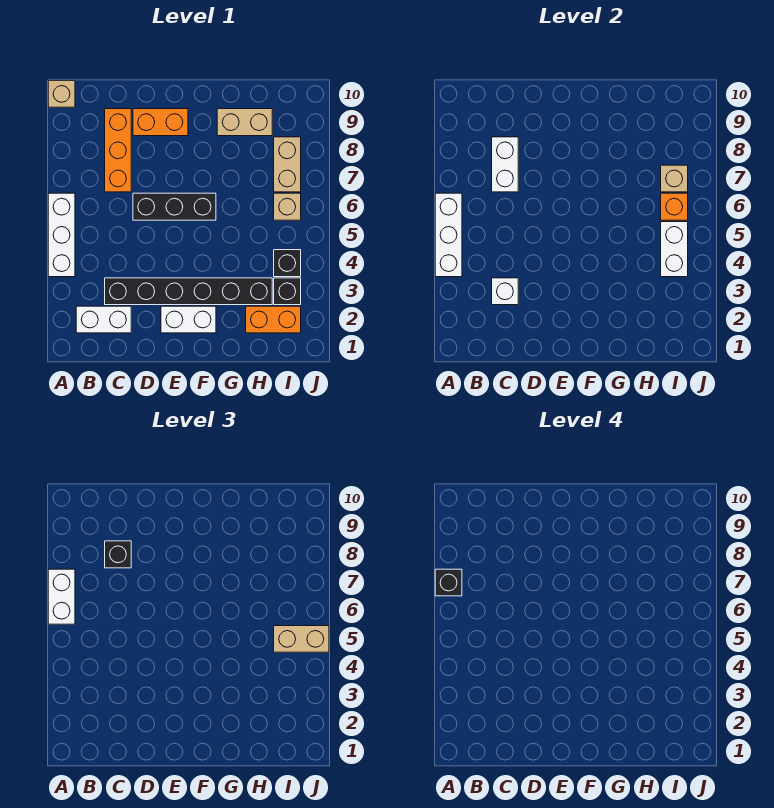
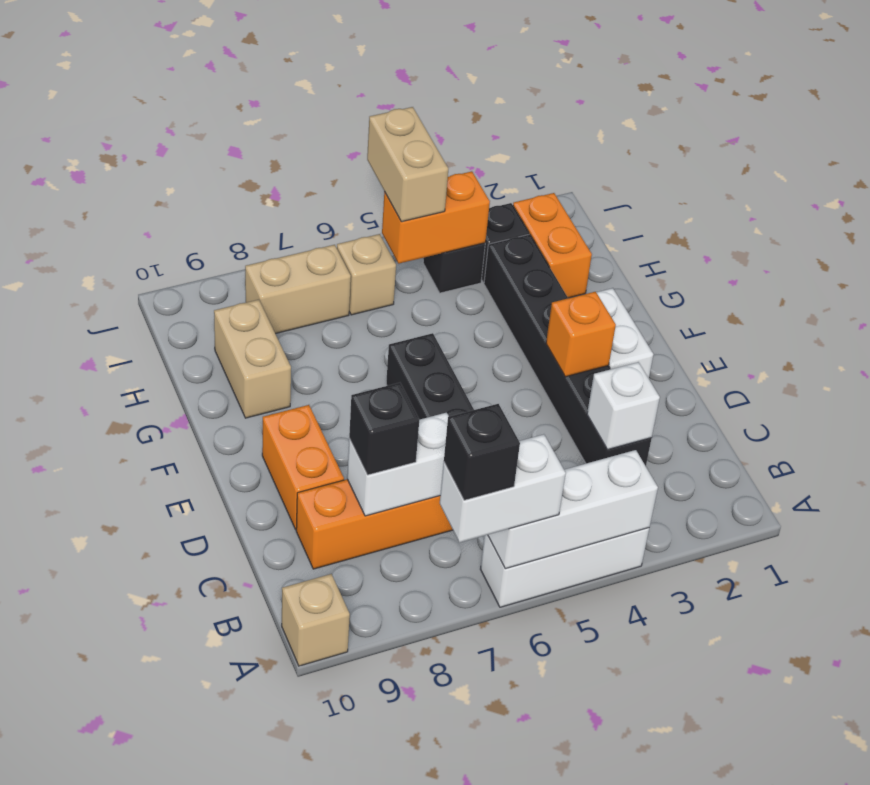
white 1x2 brick [76,306,131,333] -> none
white 1x2 brick [661,222,688,277] -> orange 1x2 brick [382,171,490,264]
orange 1x1 brick [661,193,688,220] -> orange 1x1 brick moved to [546,292,616,377]
tan 1x1 brick [661,165,688,192] -> none

